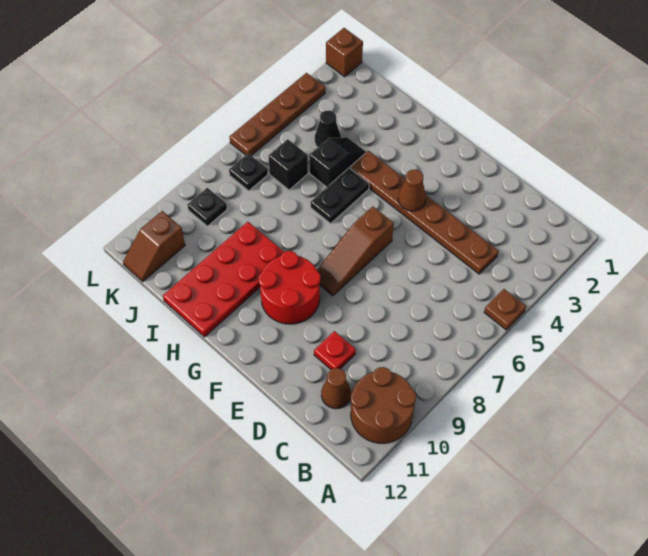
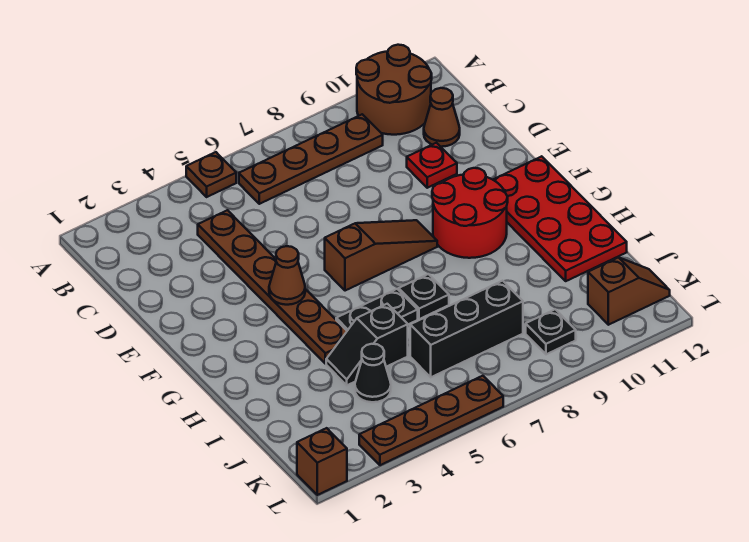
none -> brown 1x4 plate [239,114,383,204]
red 2x4 plate [163,222,284,337] -> red 2x4 plate turned to [493,156,627,281]
black 1x1 brick [268,139,308,190] -> black 1x3 brick [410,281,523,377]
black 1x1 plate [229,153,268,191] -> black 1x1 plate moved to [399,274,449,319]

